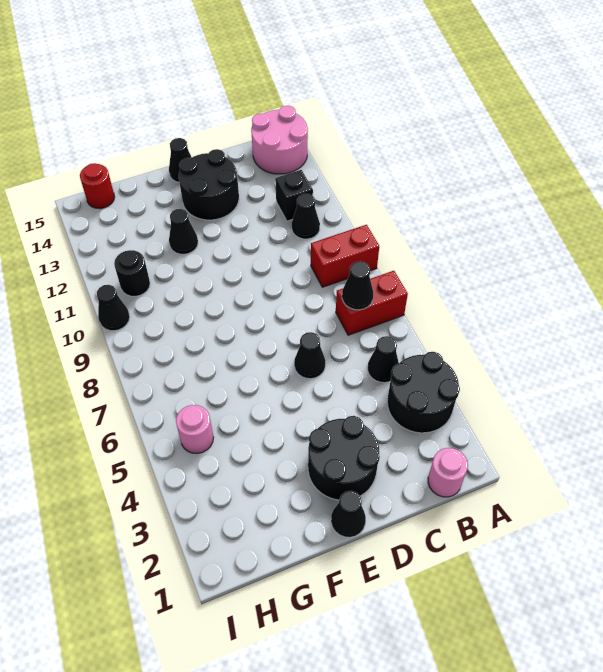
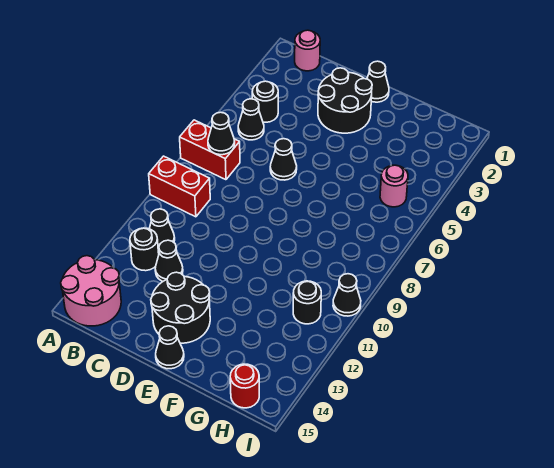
black 2x2 round brick [387,352,460,433] -> black 1x1 round brick [252,81,278,122]
black 1x1 brick [275,170,313,221] -> black 1x1 round brick [130,228,159,271]
black 1x1 cone [169,209,198,254] -> black 1x1 cone moved to [155,240,183,281]

